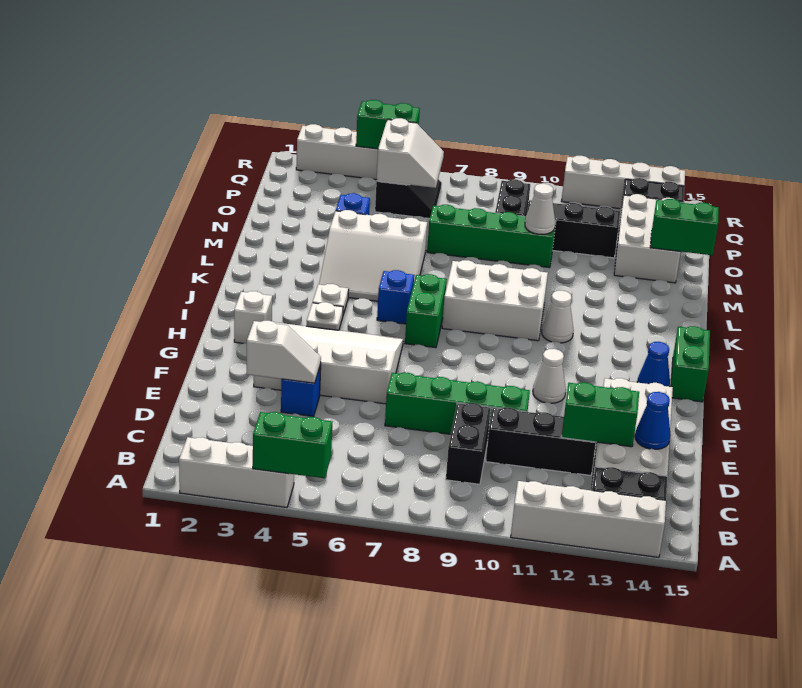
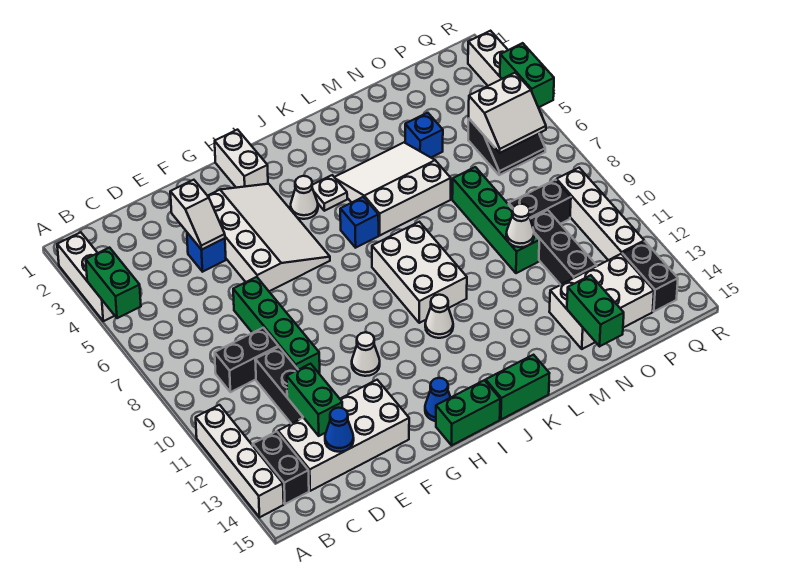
white 1x1 brick [234,291,272,343] -> white 1x2 brick [215,130,268,188]
white 1x1 plate [306,302,343,330] -> white 1x1 cone [291,176,318,219]
green 1x2 brick [405,274,447,348] -> green 1x2 brick moved to [486,355,550,419]
white 3x3 slope [319,210,427,301] -> white 3x3 slope turned to [335,143,451,235]
white 1x4 brick [562,156,685,209] -> white 1x4 brick moved to [556,168,644,260]

